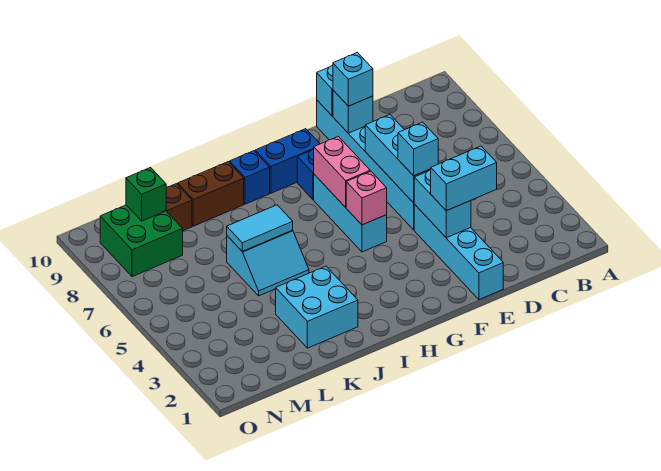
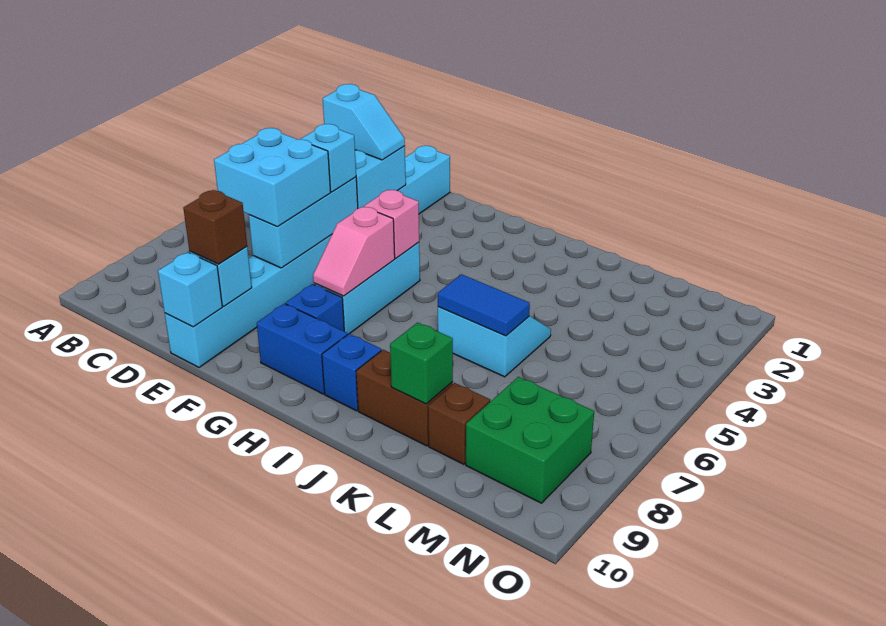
cyan 1x2 brick [431,146,497,211] -> cyan 1x2 slope [323,84,405,160]
cyan 1x1 brick [333,53,373,106] -> brown 1x1 brick [183,190,247,264]
pink 1x2 brick [314,136,370,207] -> pink 1x2 slope [313,207,395,296]
cyan 2x2 brick [276,266,358,348] -> cyan 2x2 brick moved to [214,128,331,227]
cyan 1x2 tile [227,205,293,251] -> blue 1x2 tile [438,274,530,336]
green 1x1 brick [126,168,166,221] -> green 1x1 brick moved to [390,323,453,404]

